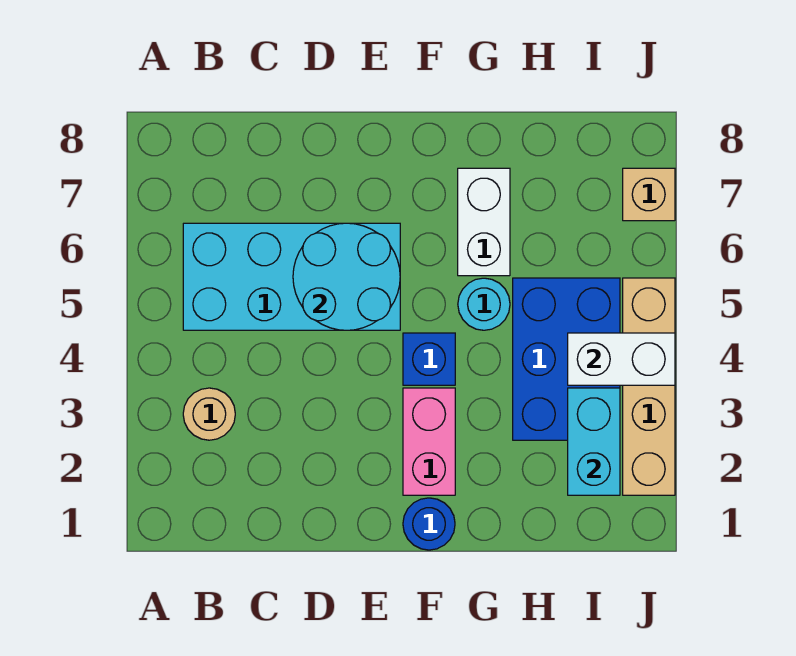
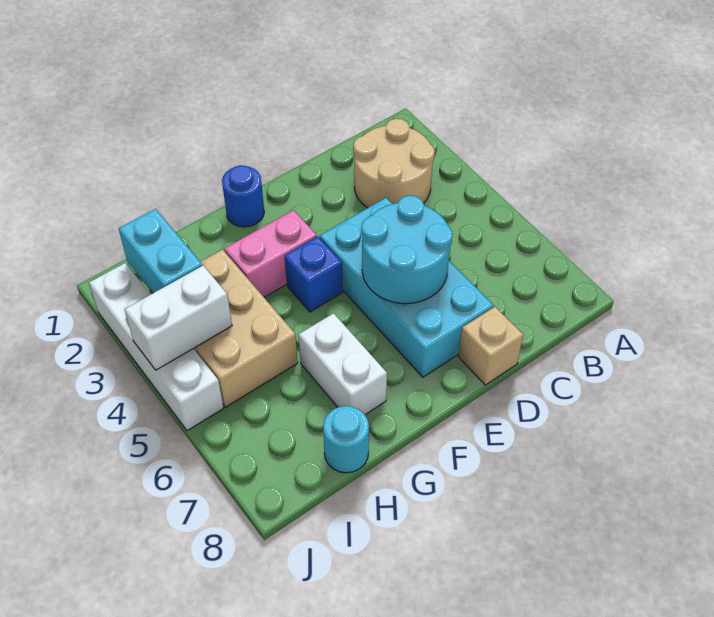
tan 1x1 round brick [183,388,235,440] -> tan 2x2 round brick [353,119,435,208]
cyan 2x4 brick [183,223,400,330] -> cyan 2x4 brick turned to [320,198,494,377]
pink 1x2 brick [403,388,455,495] -> pink 1x2 brick turned to [224,210,317,297]
cyan 1x1 round brick [458,278,510,330] -> cyan 1x1 round brick moved to [323,406,369,473]
blue 2x3 brick [513,278,620,440] -> tan 2x3 brick [150,250,298,407]
tan 1x4 brick [623,278,675,495] -> white 1x4 brick [89,263,224,431]
tan 1x1 brick [623,168,675,221] -> tan 1x1 brick moved to [458,307,523,385]

